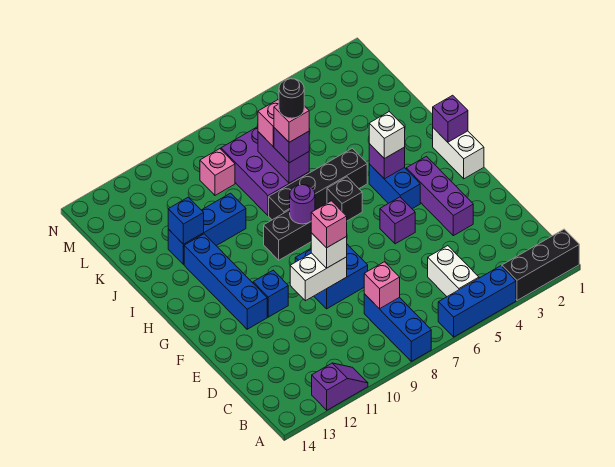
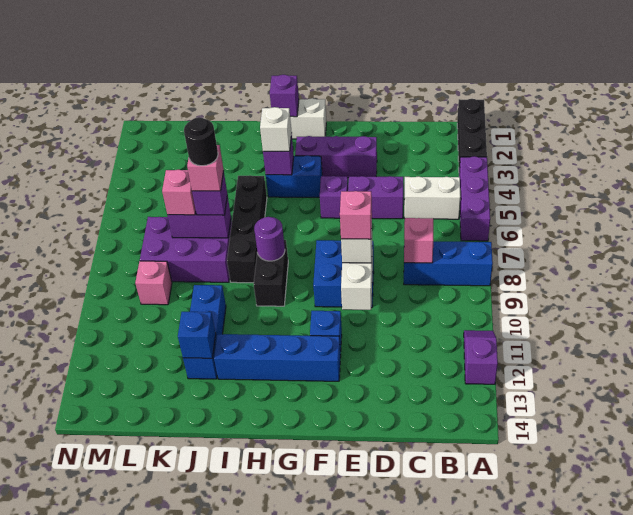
blue 1x3 brick [438,266,516,337] -> purple 1x3 brick [459,156,490,241]
none -> purple 1x2 brick [348,176,403,219]
black 1x1 brick [327,177,362,221] -> none

